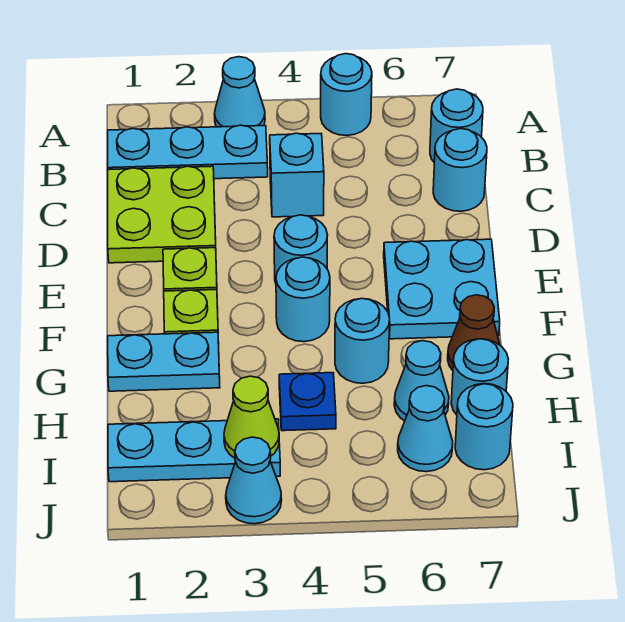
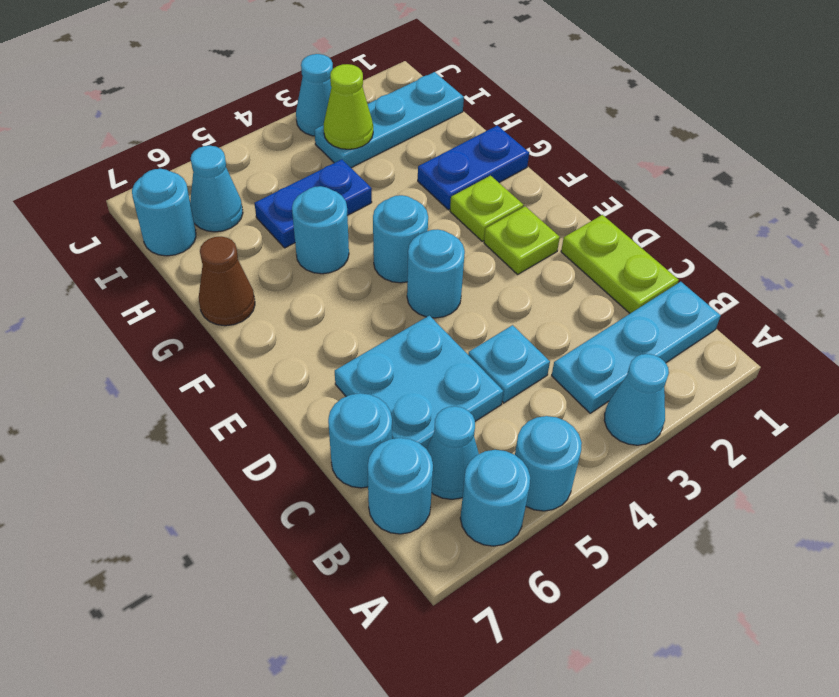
lime 2x2 plate [108,166,216,263] -> lime 1x2 plate [561,215,679,313]
cyan 1x1 brick [270,133,324,217] -> cyan 1x1 plate [468,325,550,403]
cyan 2x2 plate [384,239,500,339] -> cyan 2x2 plate moved to [335,315,503,449]
cyan 1x2 plate [108,332,220,391] -> blue 1x2 plate [418,125,529,210]
blue 1x1 plate [279,373,336,431] -> blue 1x2 plate [254,159,372,248]
cyan 1x1 cone [394,341,449,421] -> cyan 1x1 cone moved to [427,406,479,499]
cyan 1x1 round brick [451,339,508,415] -> cyan 1x1 round brick moved to [460,450,530,546]

